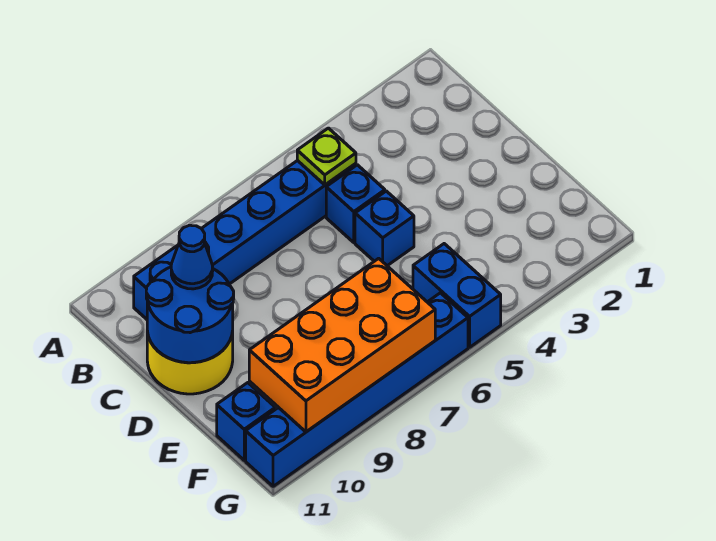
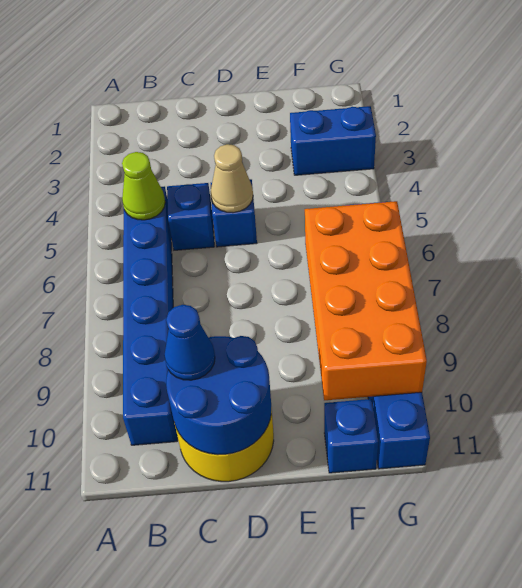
lime 1x1 plate [297,128,356,185] -> lime 1x1 cone [122,152,165,220]
none -> tan 1x1 cone [211,144,253,213]
blue 1x2 brick [413,244,501,347] -> blue 1x2 brick moved to [290,106,376,175]

